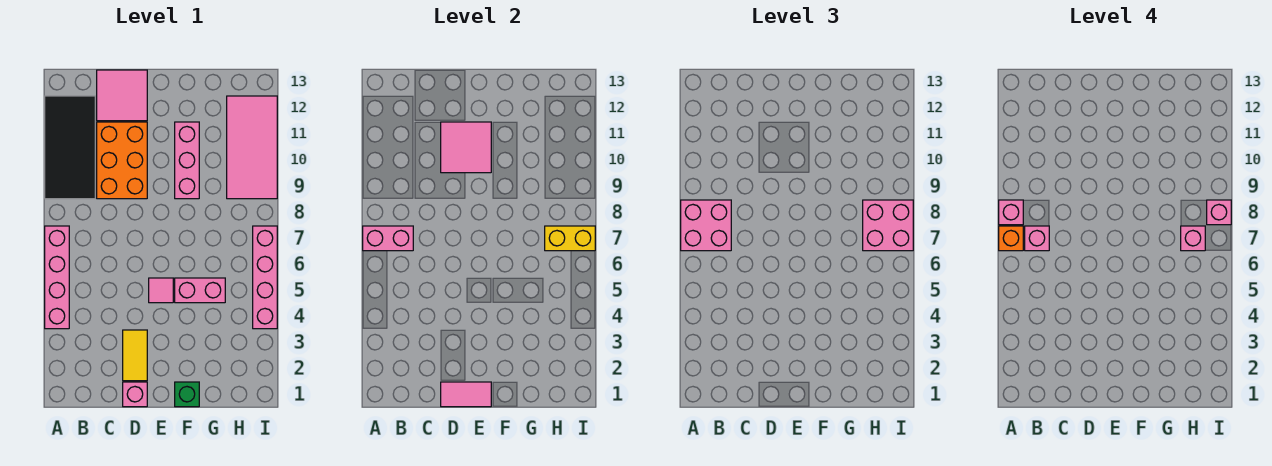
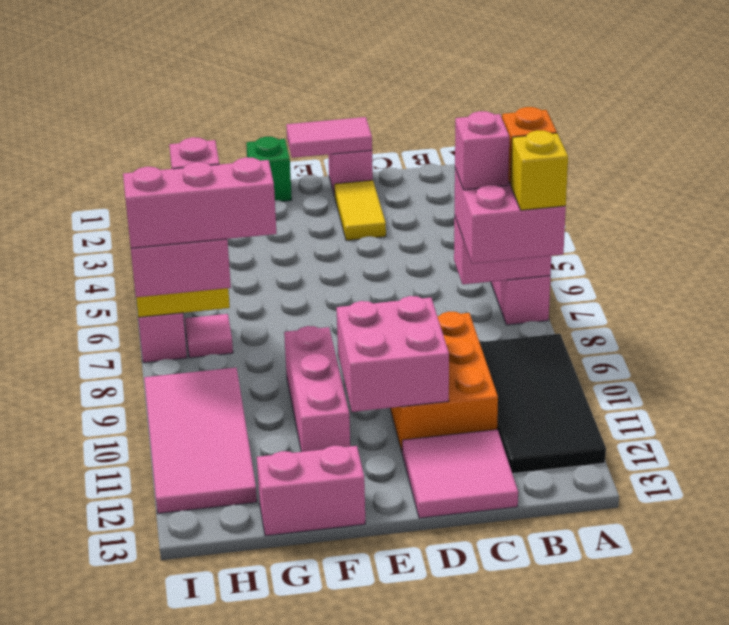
pink 1x1 brick [999,200,1023,225] -> yellow 1x1 brick [511,130,568,210]
pink 2x2 tile [441,122,491,173] -> pink 2x2 brick [337,296,449,412]
pink 1x1 tile [149,278,173,303] -> pink 1x1 tile moved to [185,314,233,358]
pink 1x2 brick [175,278,225,303] -> pink 1x2 brick moved to [257,446,365,536]
pink 1x1 brick [1207,200,1231,225] -> pink 1x3 brick [123,157,277,248]

